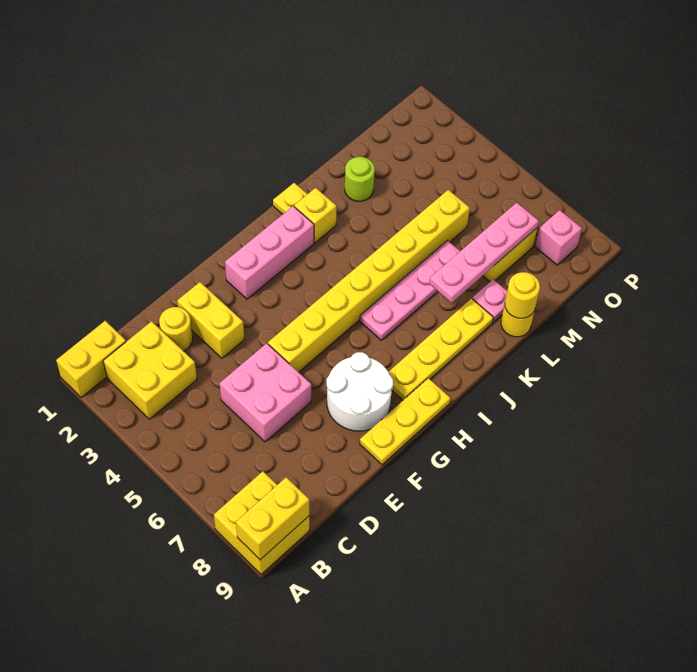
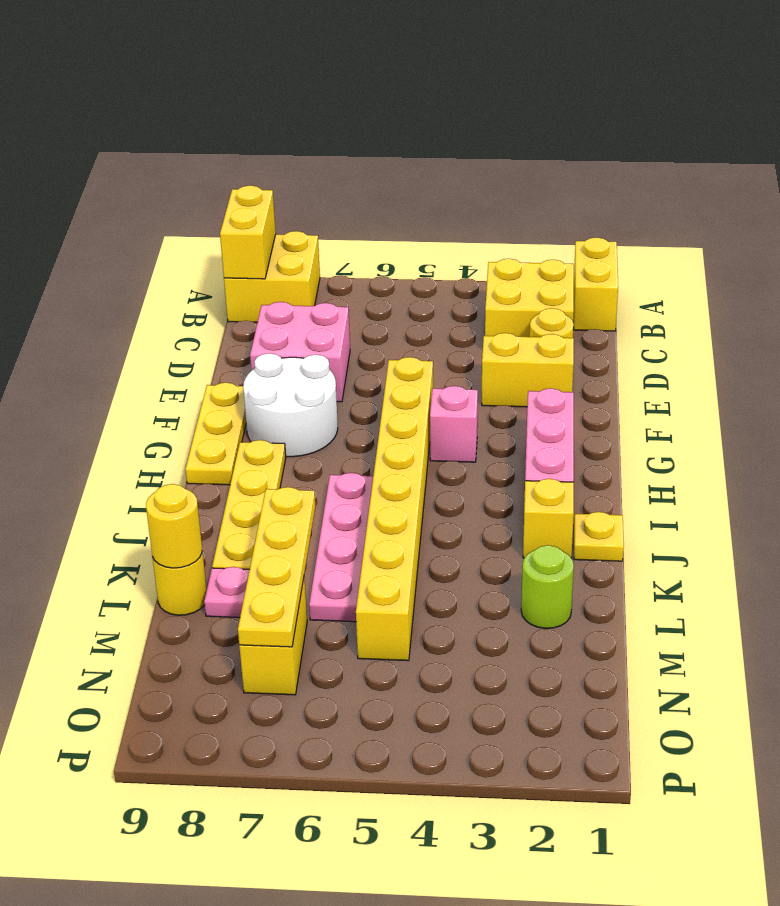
pink 2x2 brick [220,343,311,442] -> pink 2x2 brick moved to [250,302,350,402]
pink 1x4 plate [429,203,539,303] -> yellow 1x4 plate [238,487,315,647]
pink 1x1 brick [535,210,582,265] -> pink 1x1 brick moved to [430,386,478,462]

